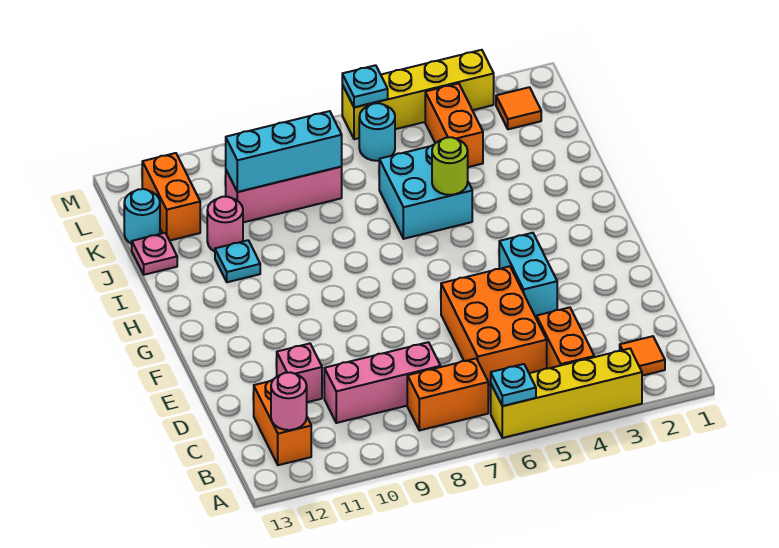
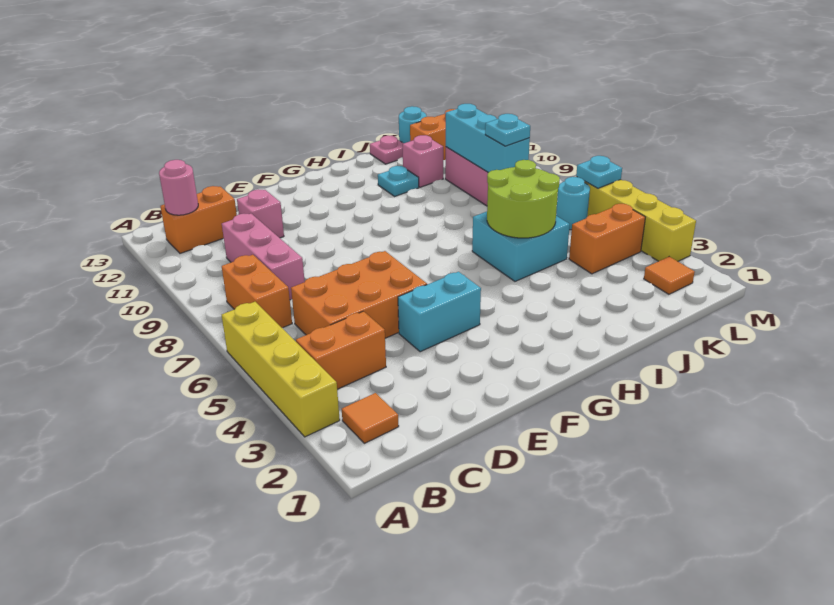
cyan 1x1 plate [491,364,536,406] -> cyan 1x1 plate moved to [485,114,530,146]
lime 1x1 round brick [432,137,468,195] -> lime 2x2 round brick [487,160,560,238]
pink 1x1 round brick [207,197,243,251] -> pink 1x1 brick [403,135,443,187]

